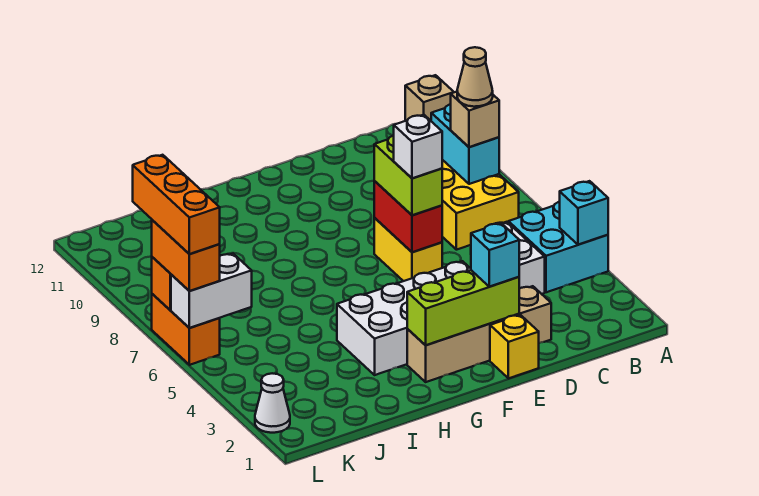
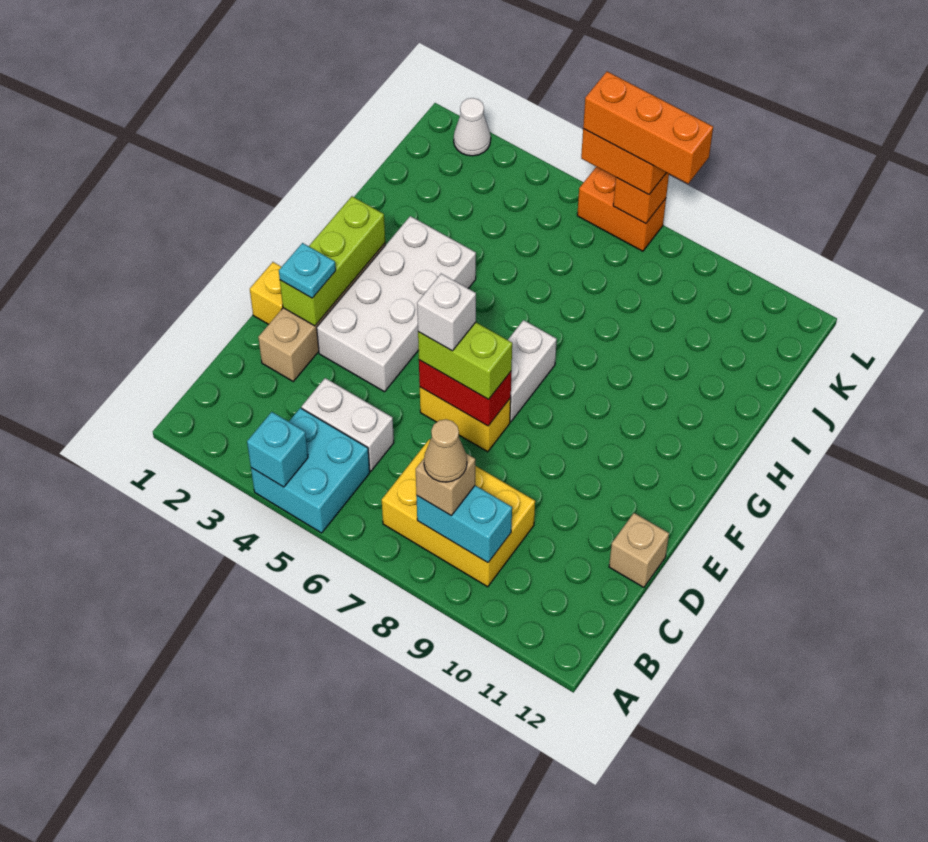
tan 1x1 brick [405,75,454,121] -> tan 1x1 brick moved to [609,513,669,587]
cyan 1x1 brick [471,223,519,287] -> cyan 1x1 plate [279,243,336,298]
white 1x2 brick [171,254,252,328] -> white 1x2 brick moved to [508,320,557,422]

